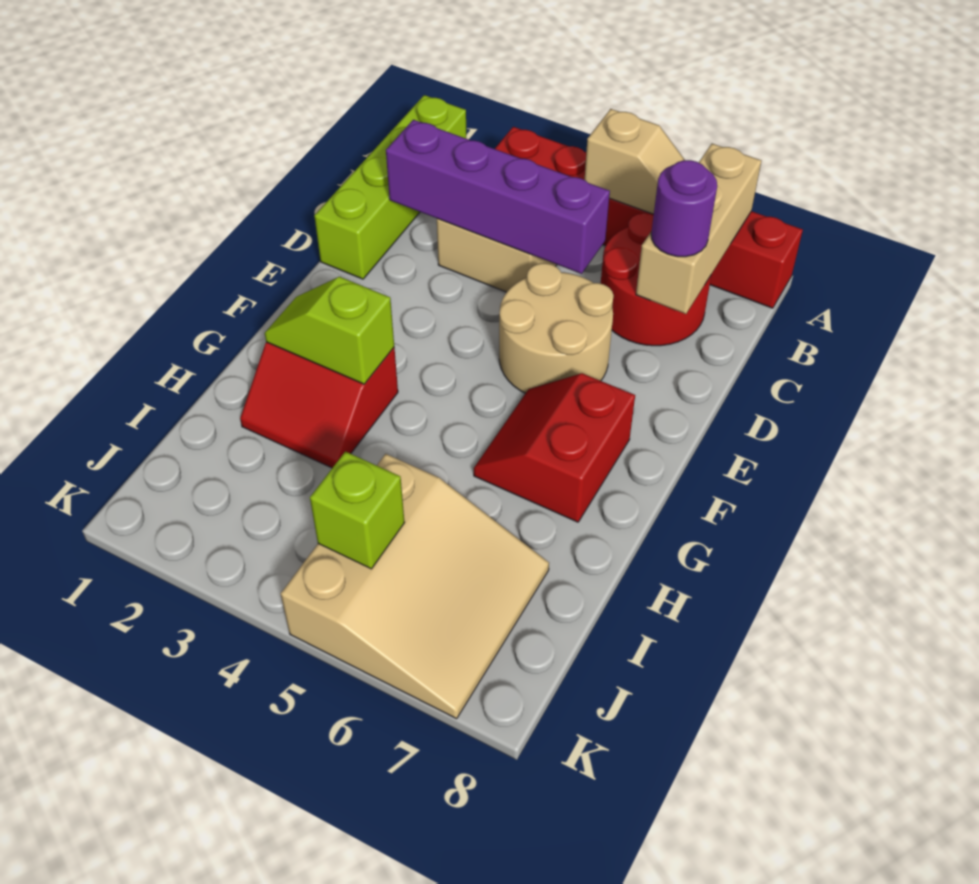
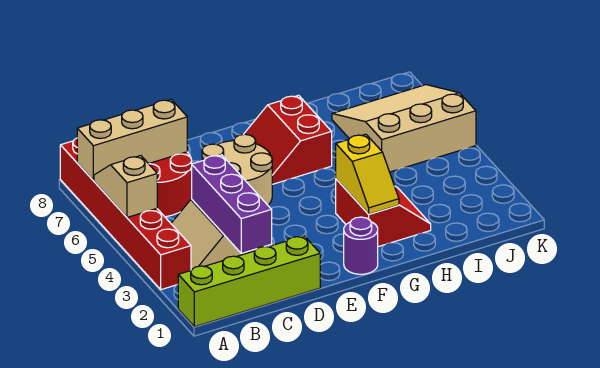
purple 1x4 brick [386,120,610,274] -> purple 1x3 brick [192,155,272,253]
purple 1x1 round brick [651,160,717,257] -> purple 1x1 round brick moved to [344,217,378,274]
red 2x2 slope [474,373,635,522] -> red 2x2 slope turned to [243,95,332,184]
lime 1x2 slope [265,277,394,384] -> yellow 1x2 slope [336,134,399,214]
lime 1x1 brick [310,452,405,569] -> none

